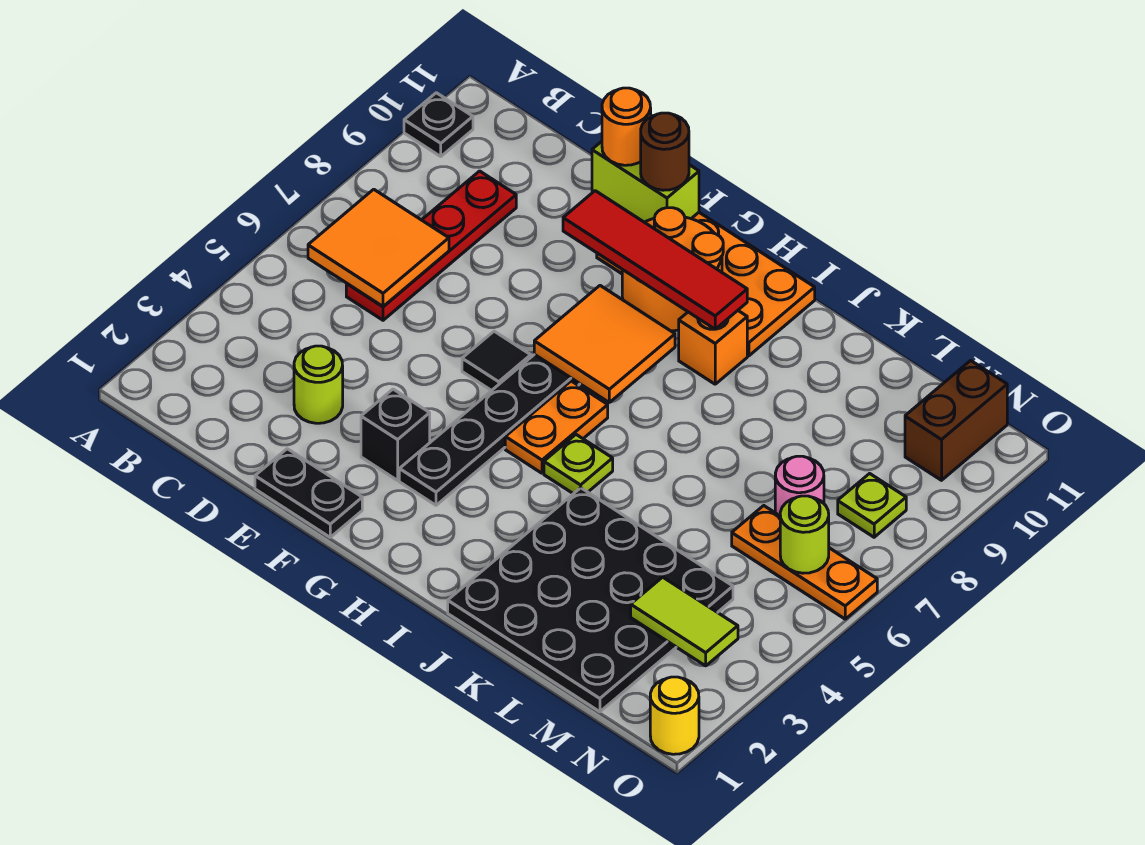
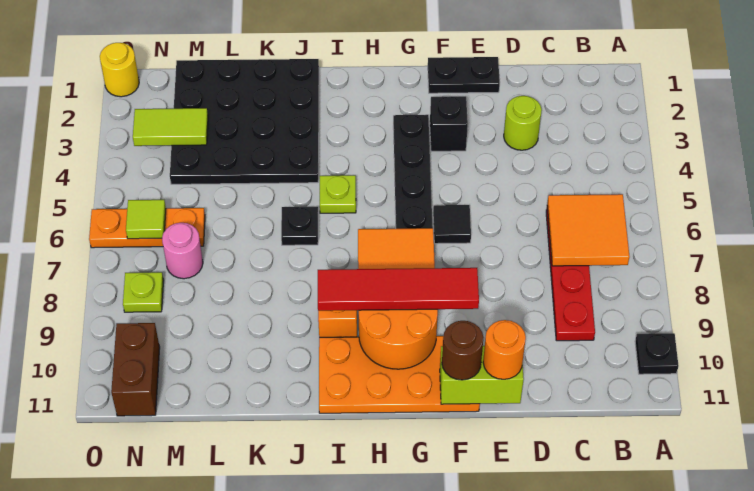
orange 1x2 plate [505,381,608,473] -> none
none -> black 1x1 plate [281,207,318,245]
lime 1x1 round brick [780,496,829,573] -> lime 1x1 tile [126,200,166,239]

